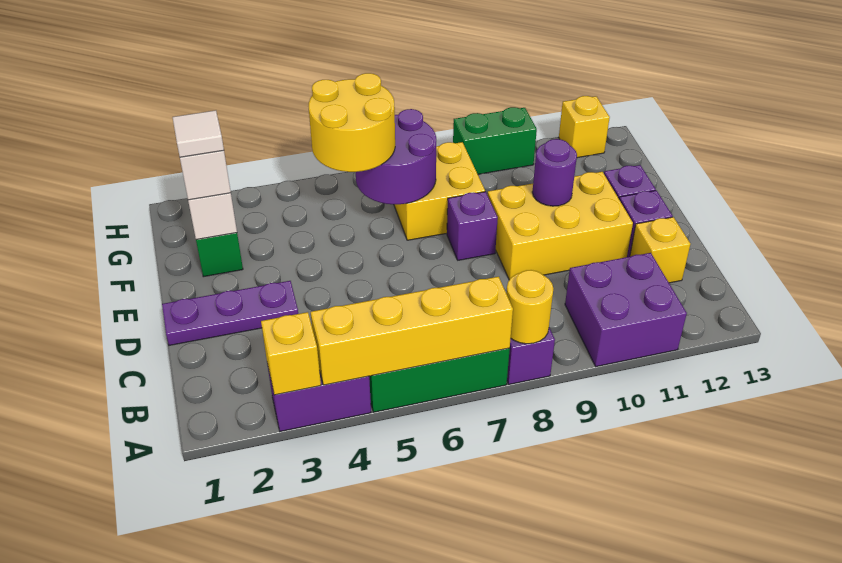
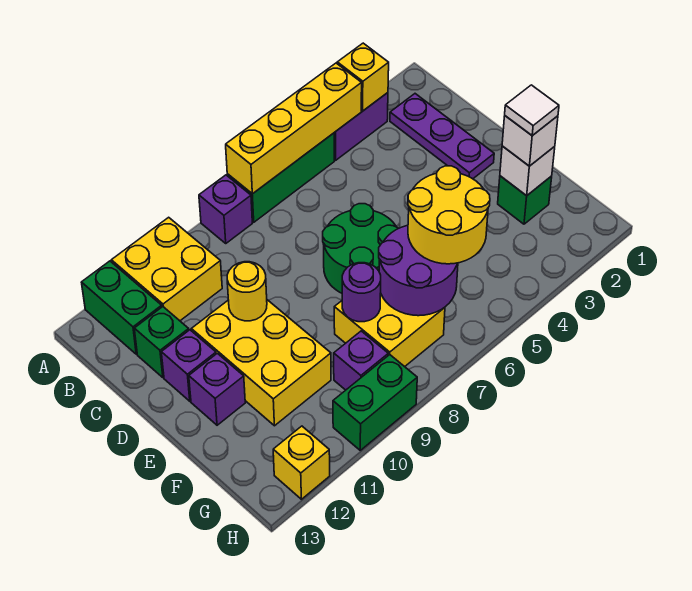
yellow 1x1 round brick [506,270,553,344] -> yellow 1x1 round brick moved to [227,262,267,321]
purple 2x2 brick [565,253,687,366] -> yellow 2x2 brick [111,217,222,321]
none -> green 1x2 brick [81,261,162,354]
yellow 1x1 brick [630,217,690,283] -> green 1x1 brick [134,307,189,378]
purple 1x3 plate [162,281,298,345] -> purple 1x3 plate turned to [390,94,494,179]
none -> green 2x2 round brick [323,204,398,293]
yellow 2x3 brick [487,172,633,280] -> yellow 2x3 brick turned to [191,300,331,426]
purple 1x1 brick [447,192,498,260] -> purple 1x1 brick moved to [334,331,388,390]
purple 1x1 round brick [532,139,577,206] -> purple 1x1 round brick moved to [342,263,381,322]

